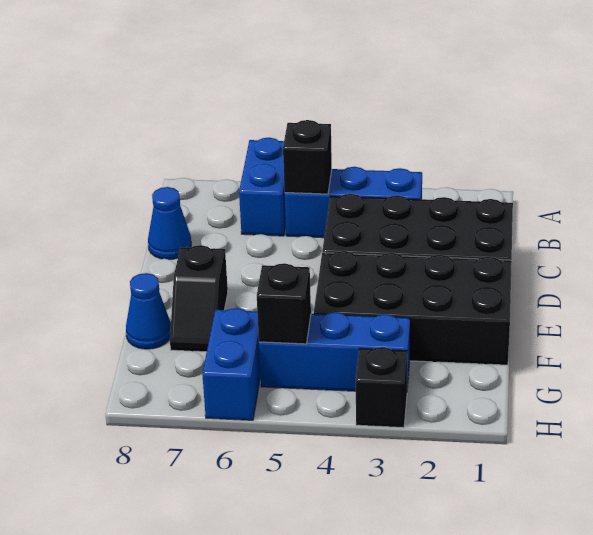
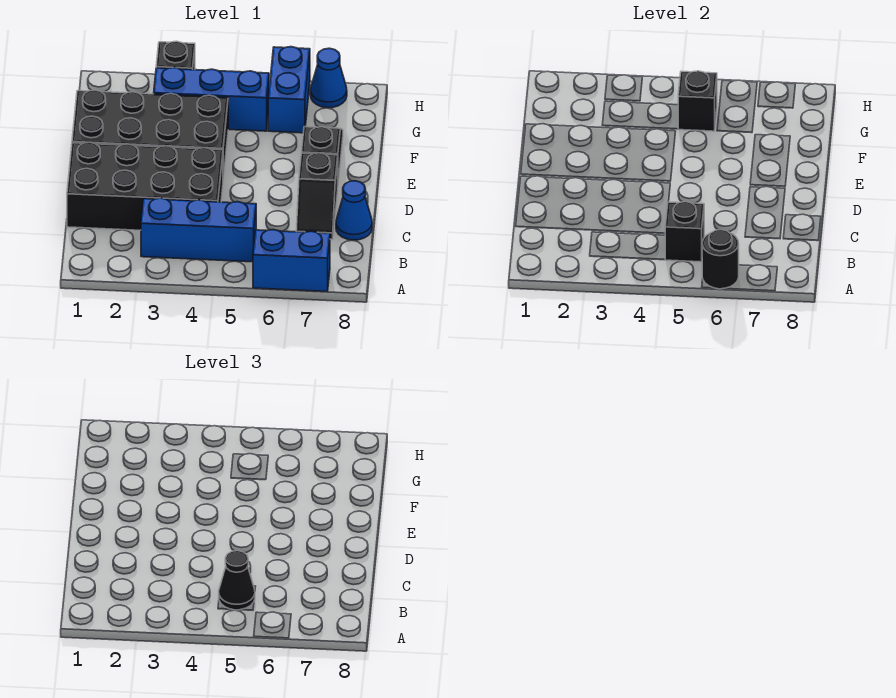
blue 1x2 brick [239,138,286,236] -> blue 1x2 brick turned to [253,230,330,291]
none -> black 1x1 round brick [702,230,739,289]
none -> black 1x1 cone [219,551,255,610]
none -> black 1x2 slope [296,153,338,239]
blue 1x1 cone [126,273,171,349] -> blue 1x1 cone moved to [310,48,347,108]

